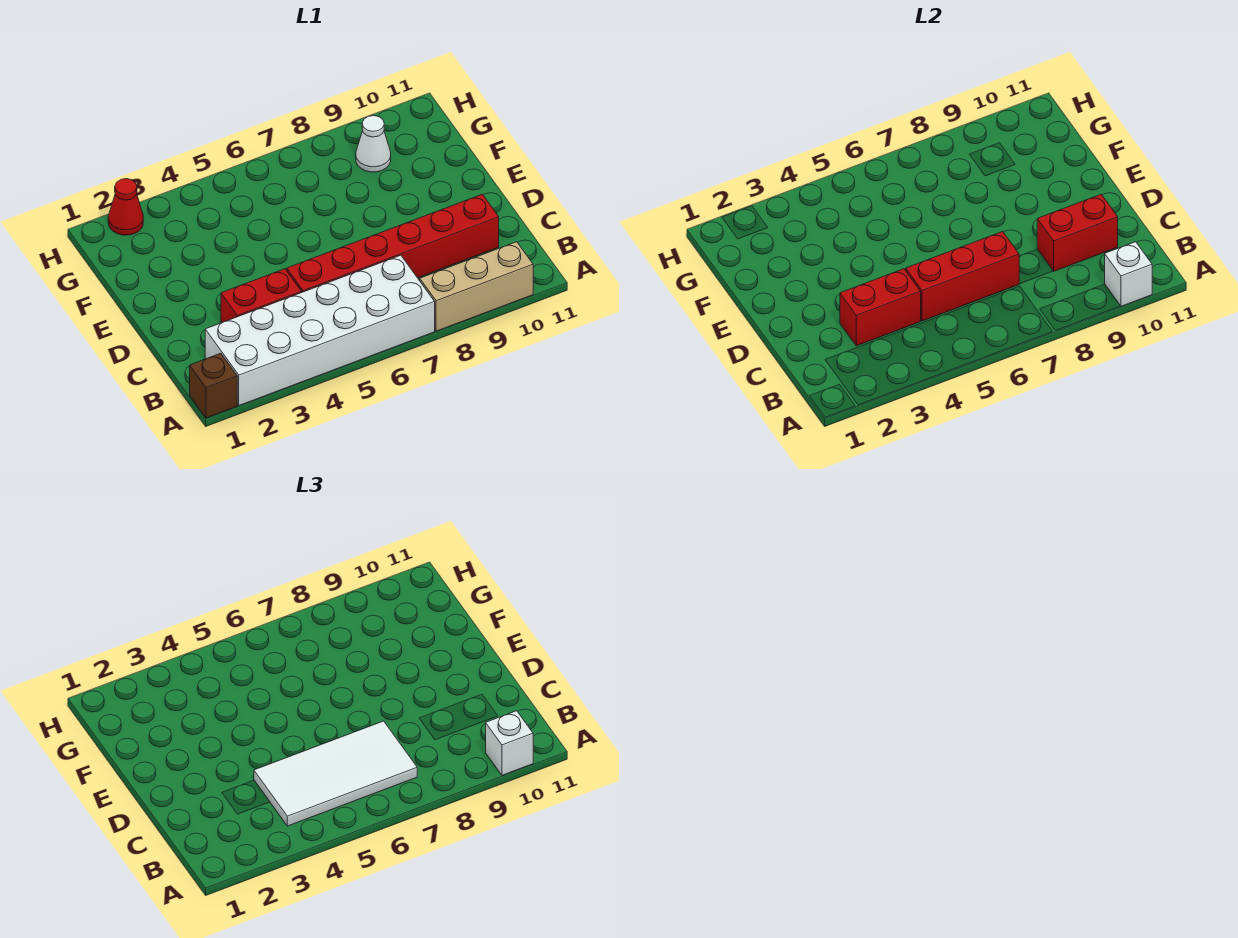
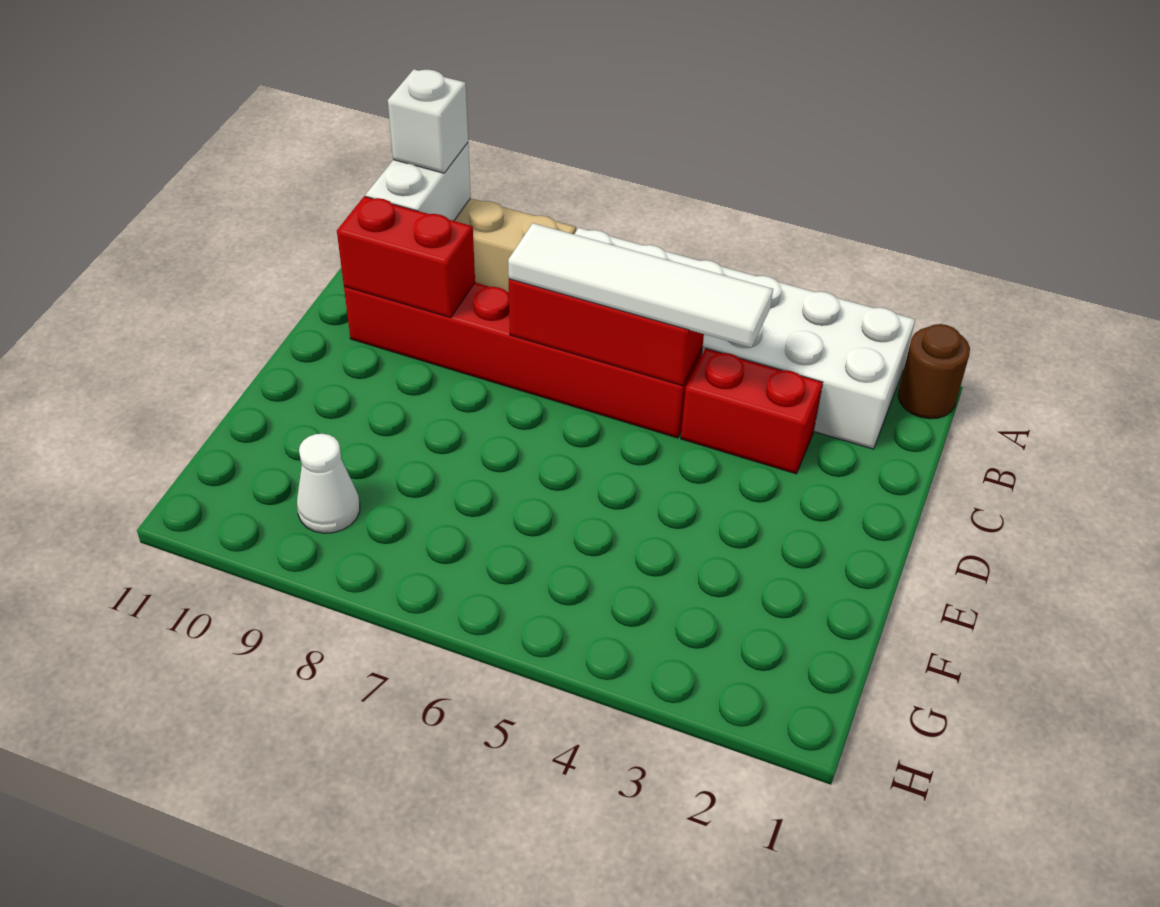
brown 1x1 brick [190,353,237,418] -> brown 1x1 round brick [898,324,970,419]
white 1x1 brick [1105,242,1152,306] -> white 1x2 brick [366,143,471,221]
white 2x4 tile [254,721,417,826] -> white 1x4 tile [508,223,773,348]
red 1x2 brick [840,269,921,346] -> none
red 1x1 cone [108,179,143,235] -> none

